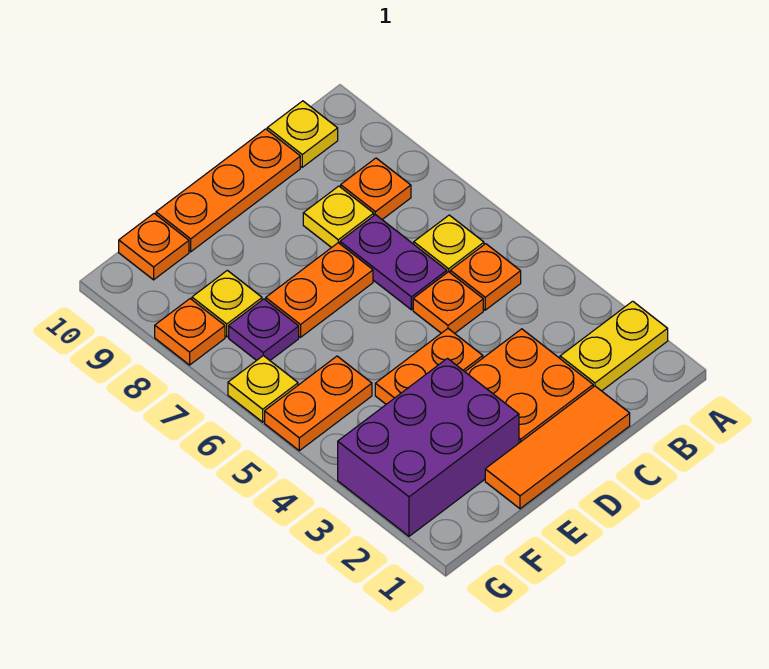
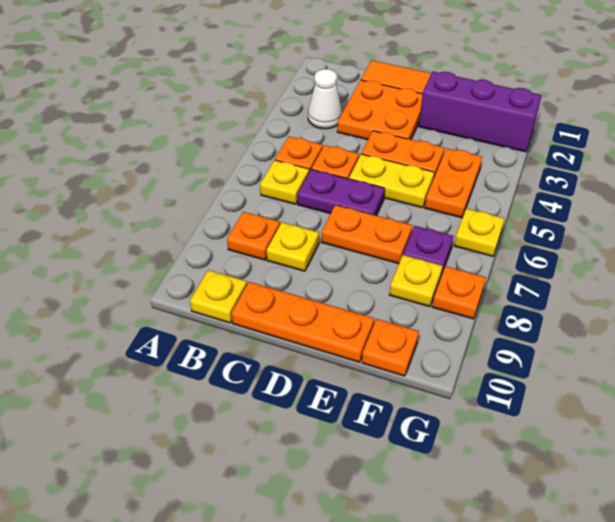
yellow 1x2 plate [560,301,668,391] -> yellow 1x2 plate moved to [349,154,434,208]
none -> white 1x1 cone [308,69,342,129]
purple 1x2 plate [340,215,447,310] -> purple 1x2 plate turned to [297,169,385,215]
purple 2x3 brick [338,358,519,536] -> purple 1x3 brick [419,71,542,152]
orange 1x2 plate [265,356,372,451] -> orange 1x2 plate turned to [425,148,482,218]

